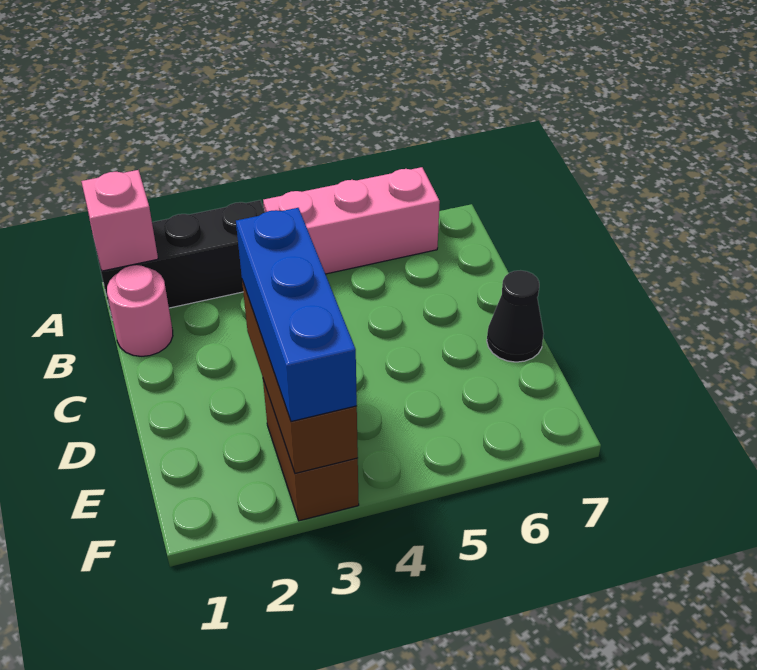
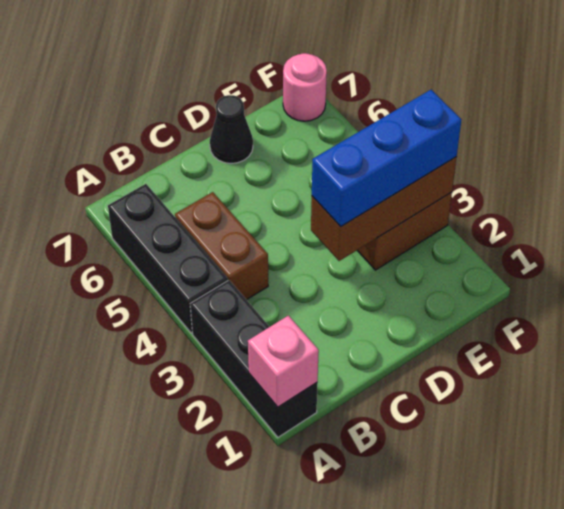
pink 1x3 brick [263,167,440,274] -> black 1x3 brick [108,184,228,333]
pink 1x1 round brick [107,265,173,356] -> pink 1x1 round brick moved to [283,53,327,121]
none -> brown 1x2 brick [175,192,268,300]

